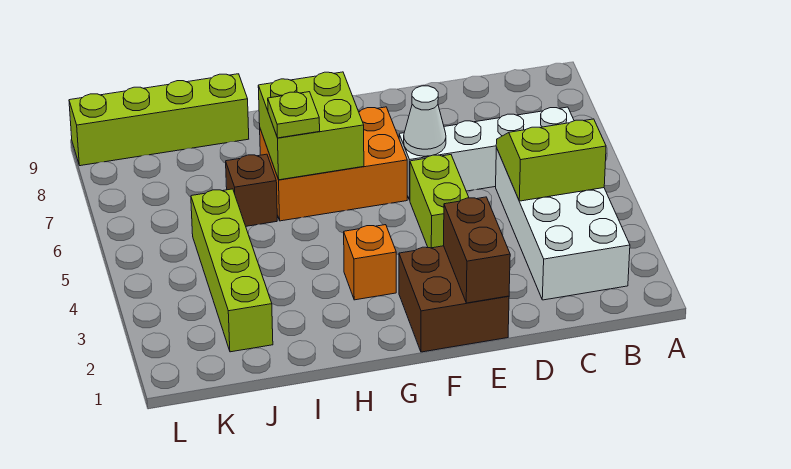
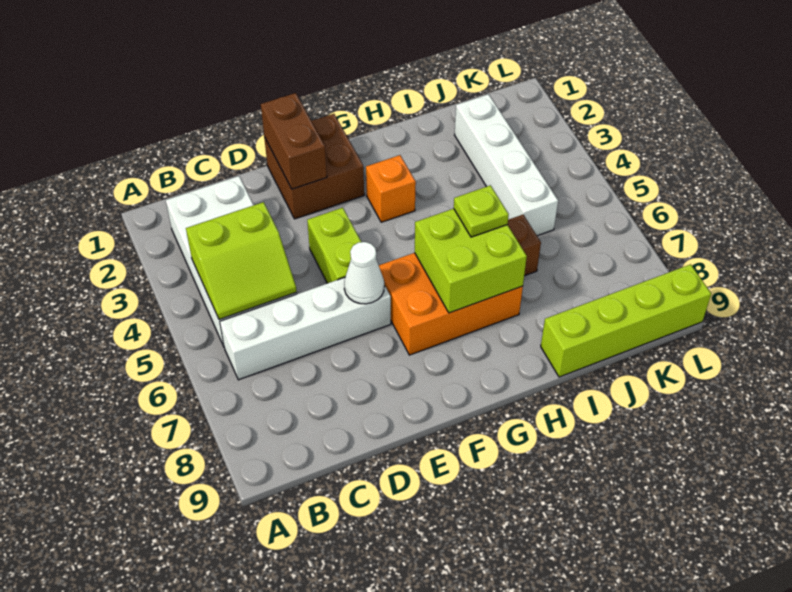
lime 1x4 brick [191,189,273,352] -> white 1x4 brick [455,94,558,236]

